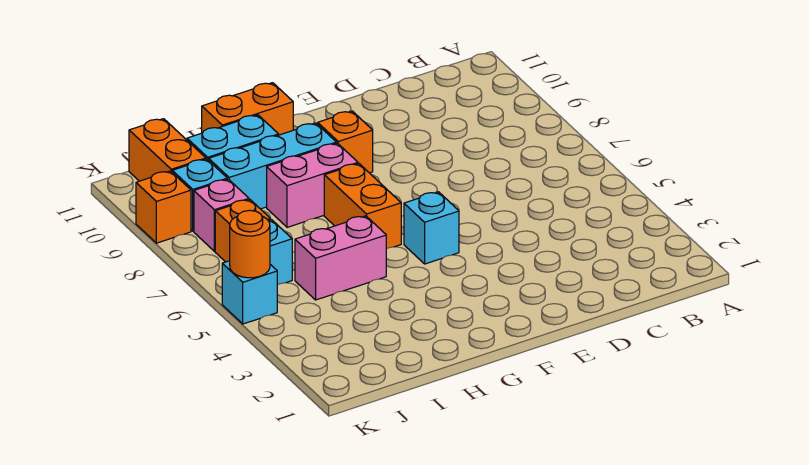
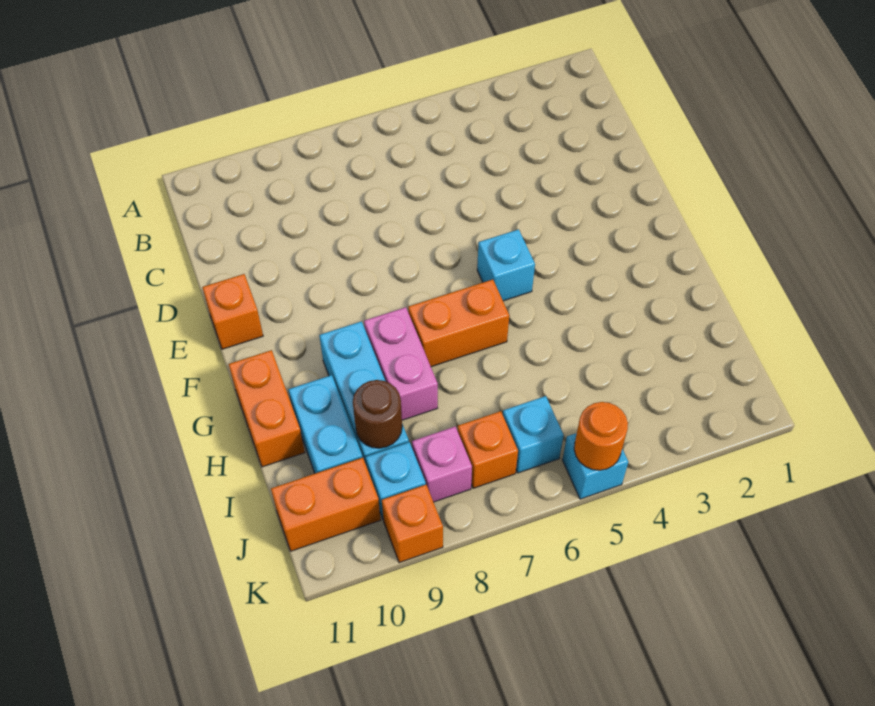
orange 1x1 brick [318,111,373,173] -> orange 1x1 brick moved to [202,274,263,349]
pink 1x2 brick [295,216,386,300] -> none
none -> brown 1x1 round brick [353,380,402,448]

